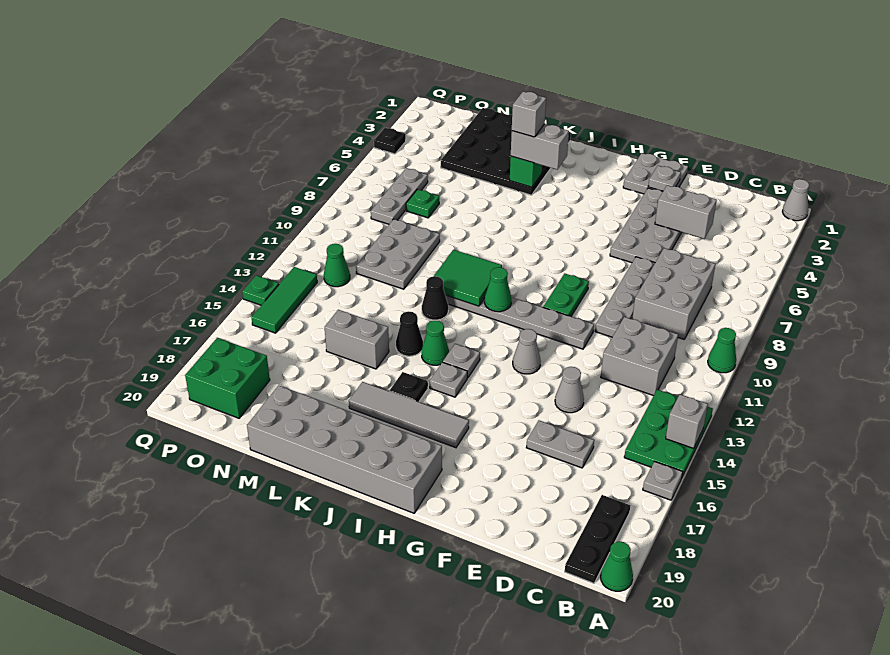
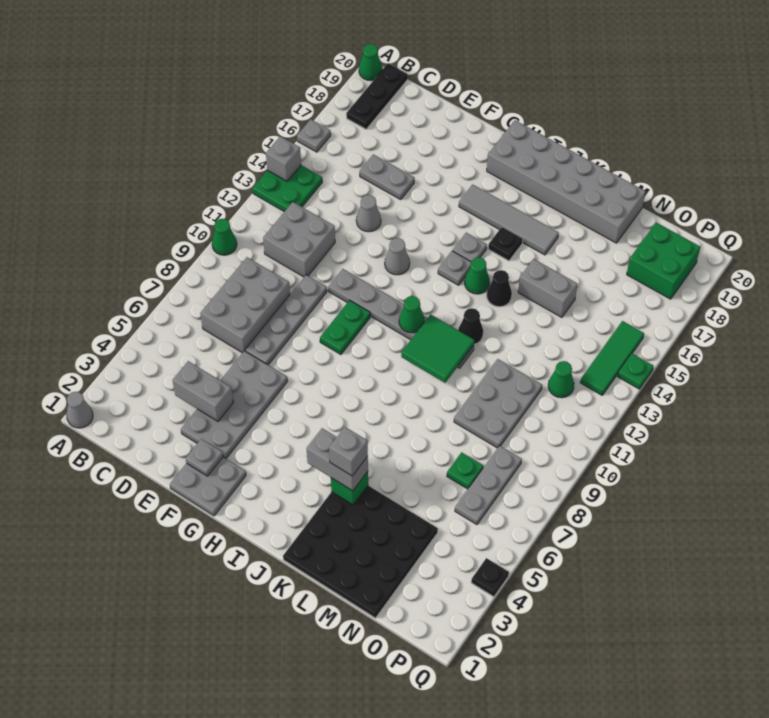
green 2x3 plate [624,390,713,477] -> green 2x2 plate [252,165,322,212]

